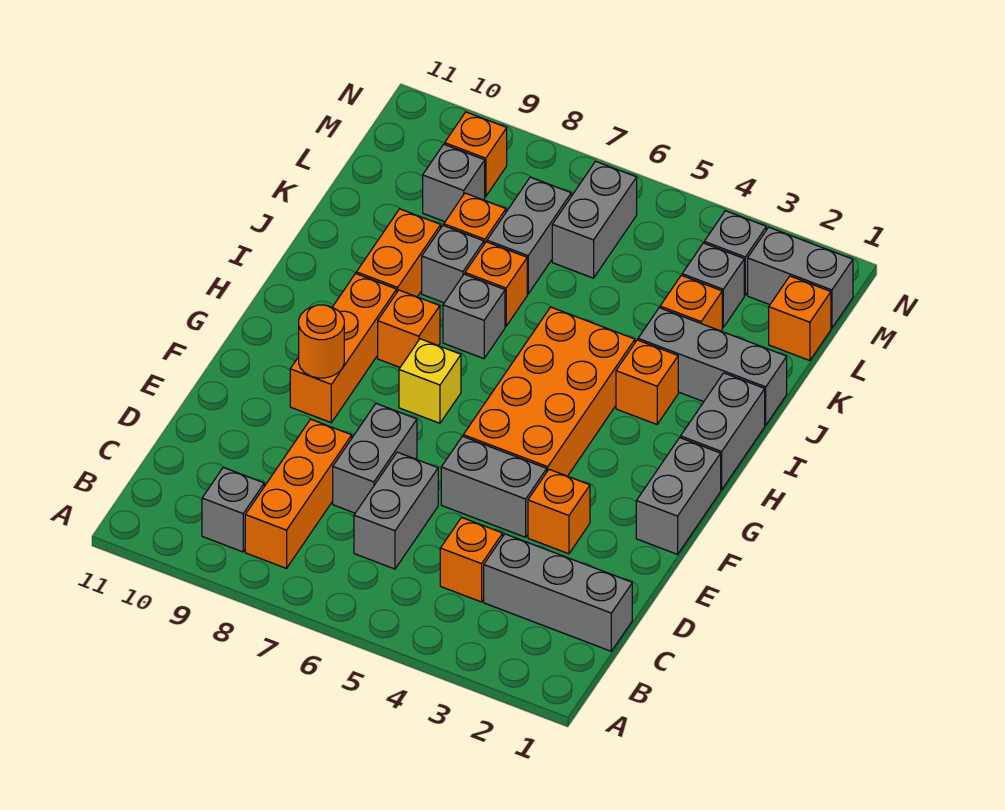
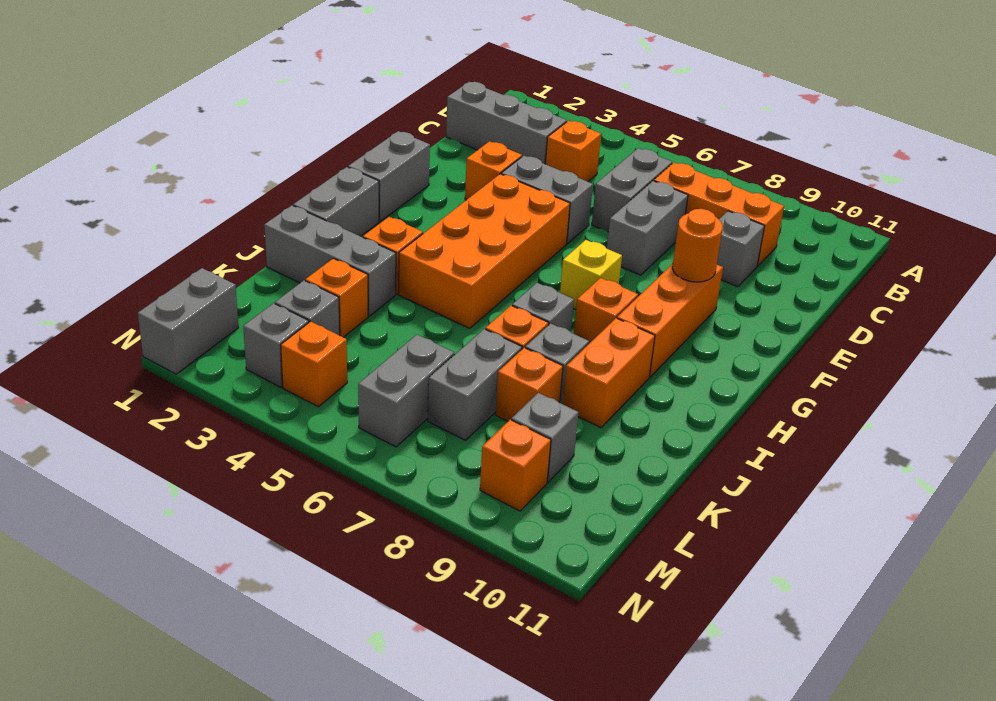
orange 1x3 brick [245,419,352,568] -> orange 1x3 brick turned to [654,163,784,266]
grey 1x1 brick [202,467,264,552] -> grey 1x1 brick moved to [717,211,764,287]
orange 1x1 brick [769,276,831,361] -> orange 1x1 brick moved to [281,321,347,407]
grey 1x2 brick [748,227,853,328] -> grey 1x2 brick turned to [138,268,239,374]

